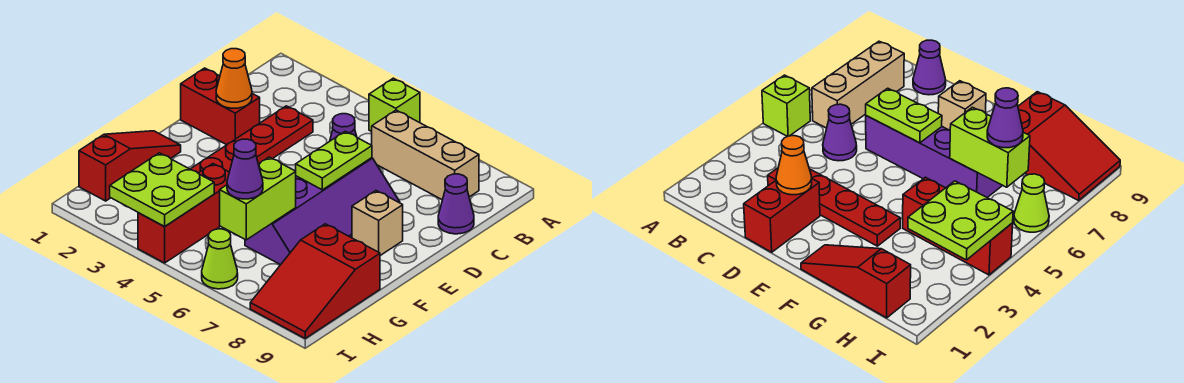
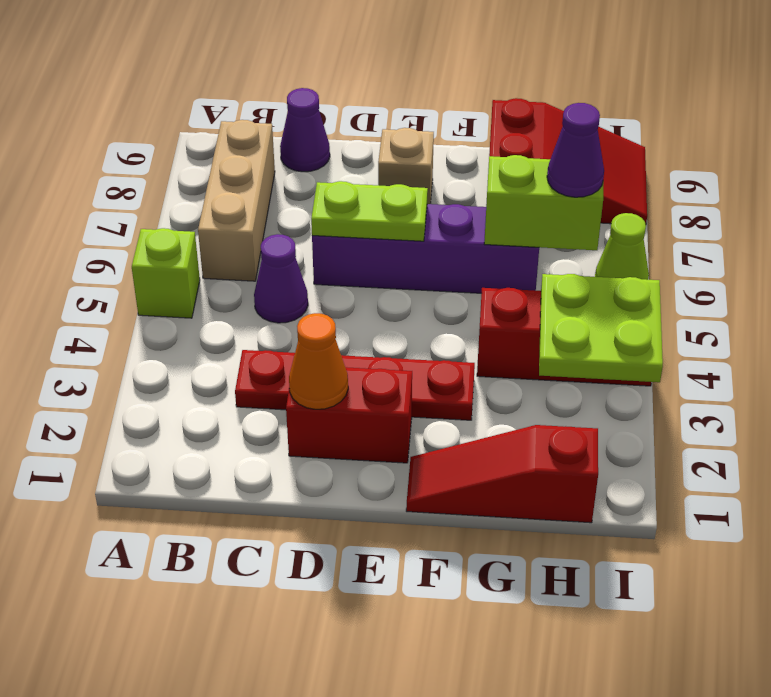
red 1x2 brick [181,68,260,145] -> red 1x2 brick turned to [286,367,412,463]

